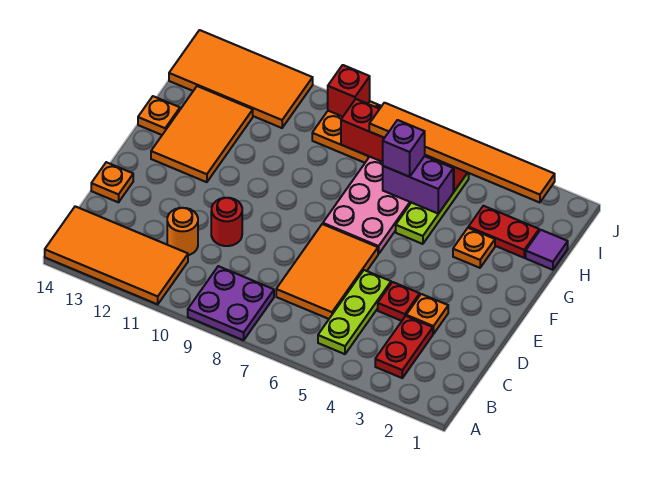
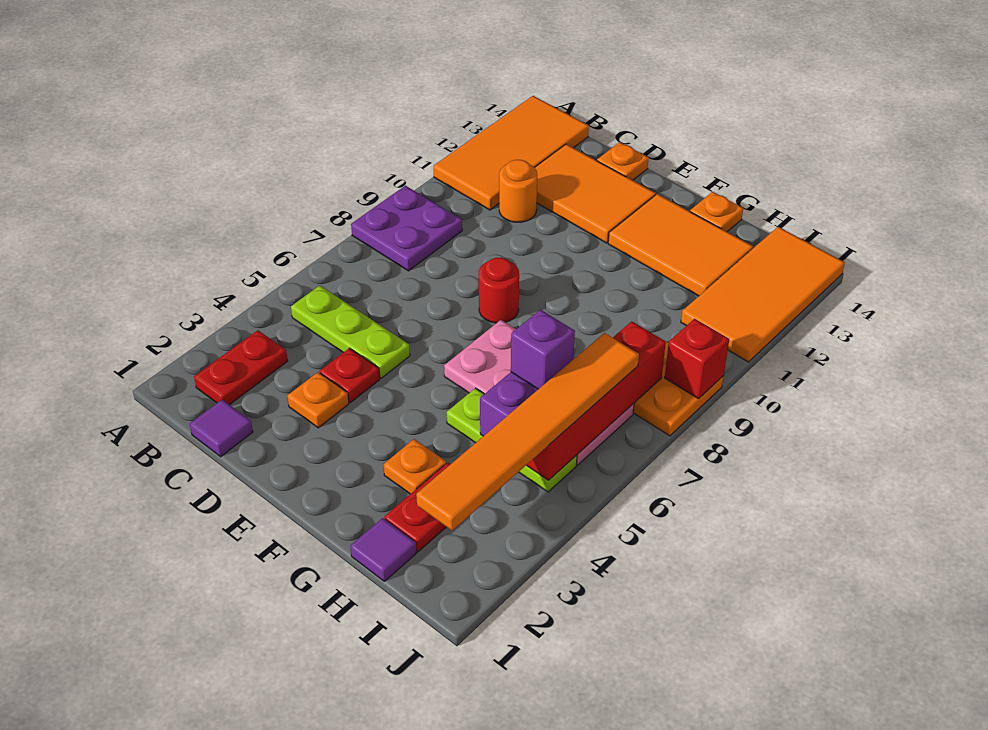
red 1x2 plate [375,316,433,378] -> red 1x2 plate turned to [194,330,288,405]
none -> purple 1x1 tile [190,400,253,457]
orange 2x3 tile [276,224,378,319] -> orange 2x3 tile moved to [534,144,656,243]
red 1x1 round brick [211,198,242,246] -> red 1x1 round brick moved to [479,258,519,323]

